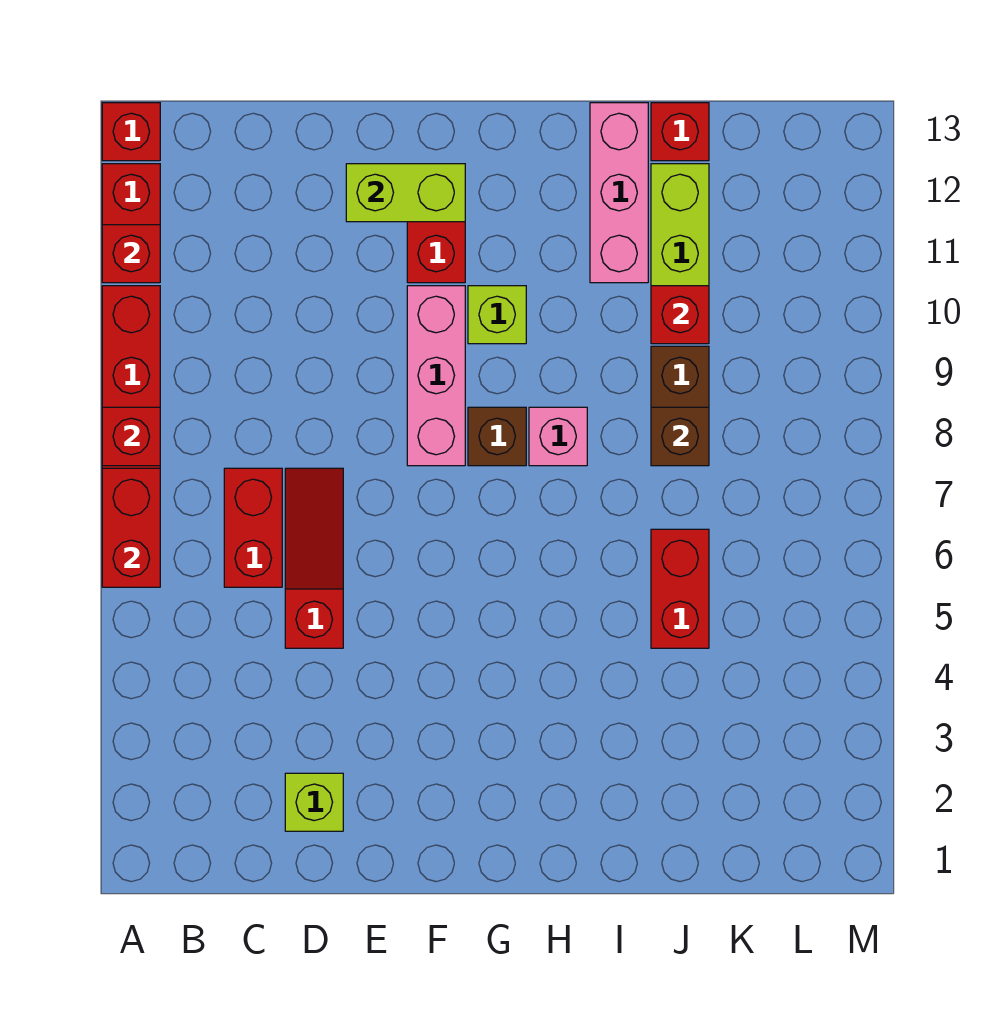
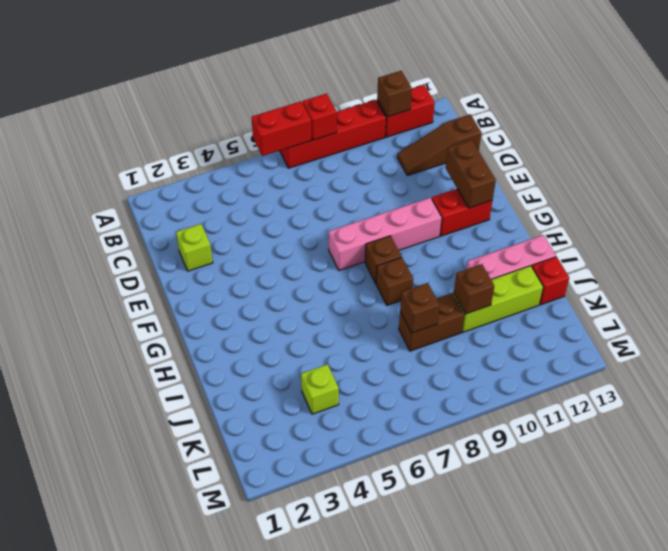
red 1x1 brick [102,225,160,283] -> brown 1x1 brick [377,71,412,117]
red 1x1 brick [102,103,160,161] -> none
red 1x2 brick [224,468,282,587] -> none
none -> brown 1x3 slope [397,114,481,176]
red 1x3 slope [285,468,343,648] -> none
lime 1x2 brick [346,164,465,222] -> brown 1x2 brick [446,140,496,208]
pink 1x3 brick [407,286,465,466] -> pink 1x4 brick [329,198,442,270]
lime 1x1 brick [468,286,526,344] -> lime 1x1 brick moved to [301,364,339,414]
pink 1x1 brick [529,407,587,466] -> brown 1x1 brick [376,257,413,305]
red 1x2 brick [651,529,709,648] -> none
red 1x1 brick [651,286,709,344] -> brown 1x1 brick [454,264,494,314]

